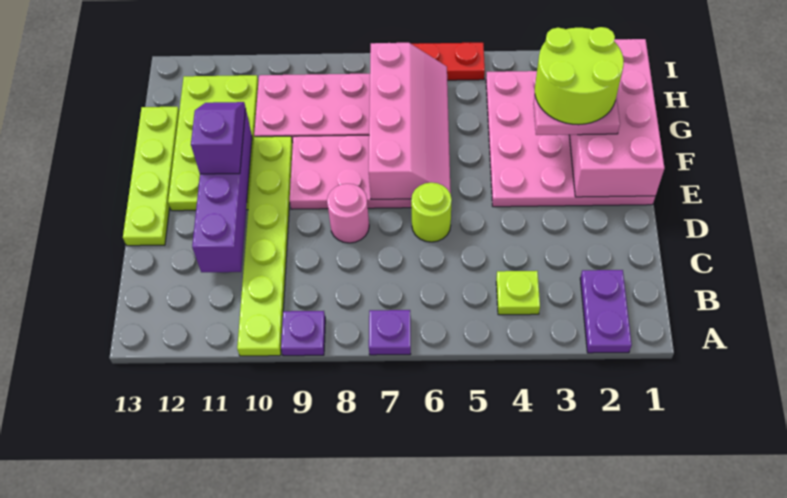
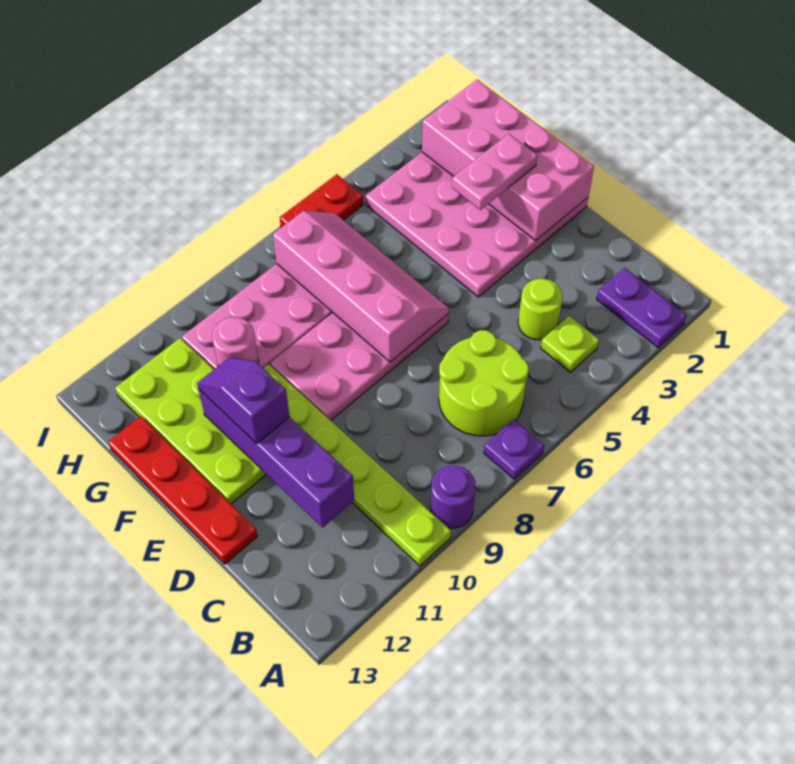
purple 1x1 plate [281,311,325,356] -> purple 1x1 round brick [431,465,475,528]
lime 1x1 round brick [411,182,452,242] -> lime 1x1 round brick moved to [518,279,563,340]
pink 1x1 round brick [327,184,369,243] -> pink 1x1 round brick moved to [212,317,259,366]
lime 1x4 plate [123,107,179,246] -> red 1x4 plate [108,416,257,564]
lime 2x2 round brick [535,27,624,125] -> lime 2x2 round brick moved to [439,330,529,436]

